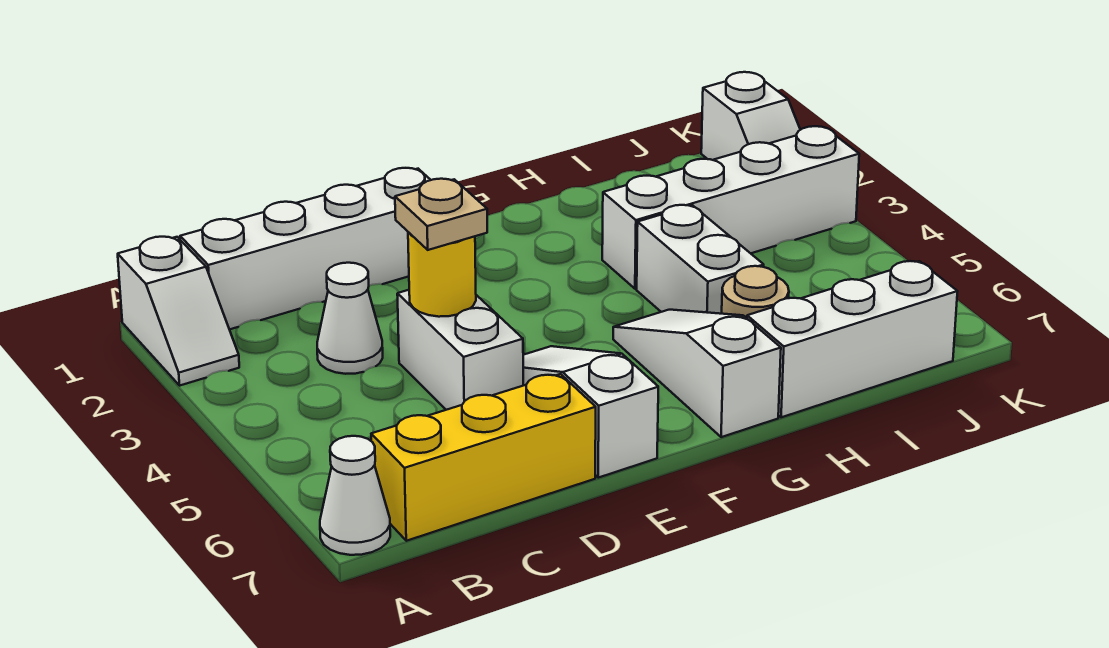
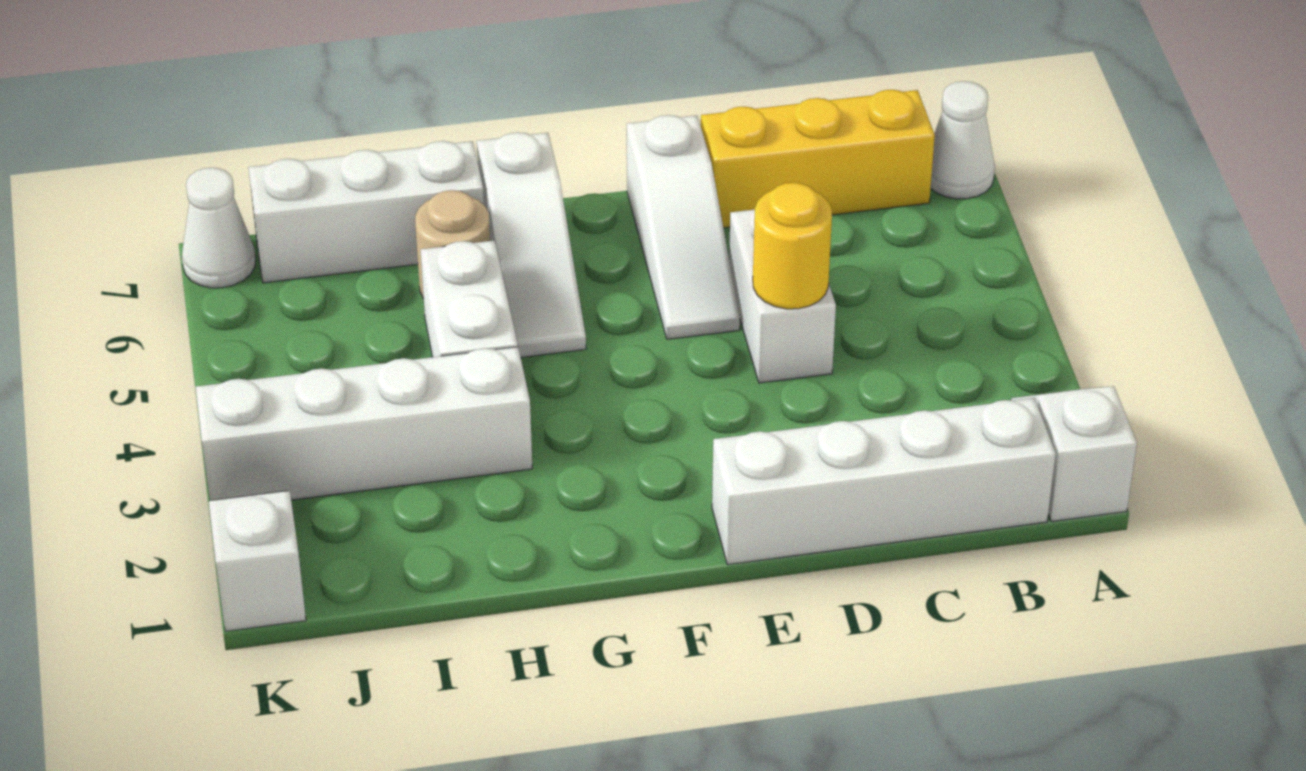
white 1x1 cone [317,263,383,374] -> white 1x1 cone moved to [182,168,256,288]
tan 1x1 plate [395,179,487,250] -> none

